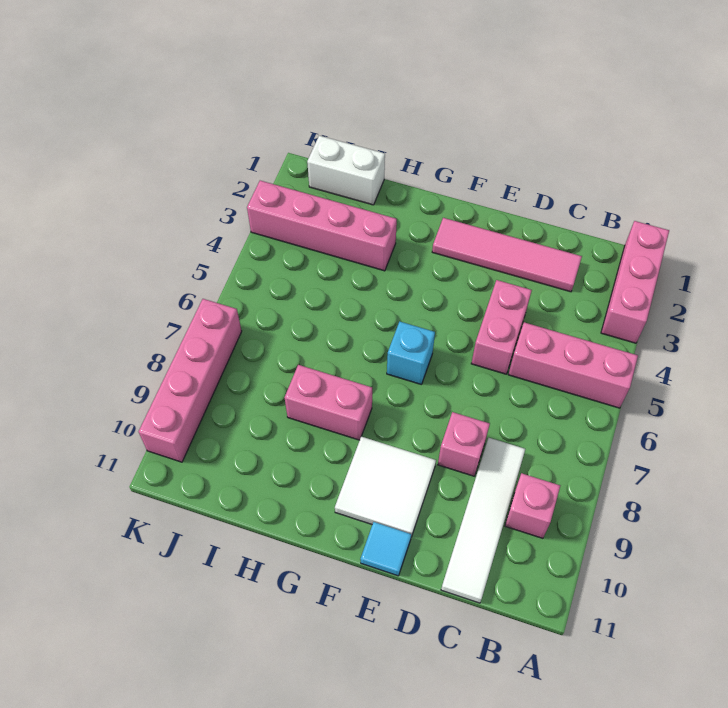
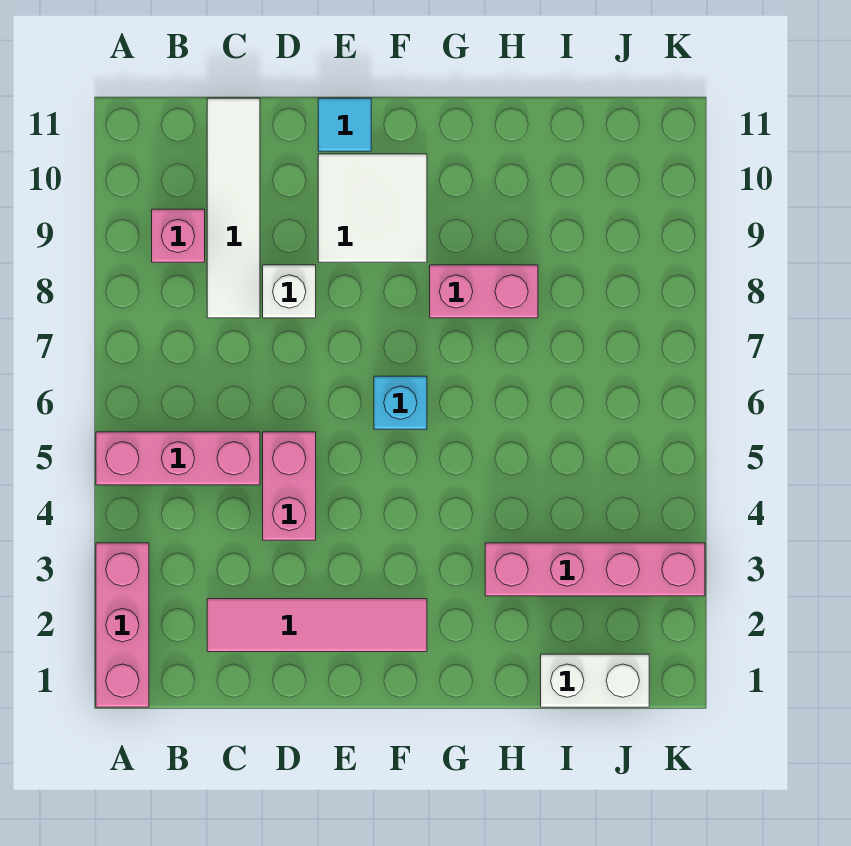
pink 1x1 brick [438,412,490,476] -> white 1x1 brick [263,265,316,318]
pink 1x4 brick [139,299,242,462] -> none

